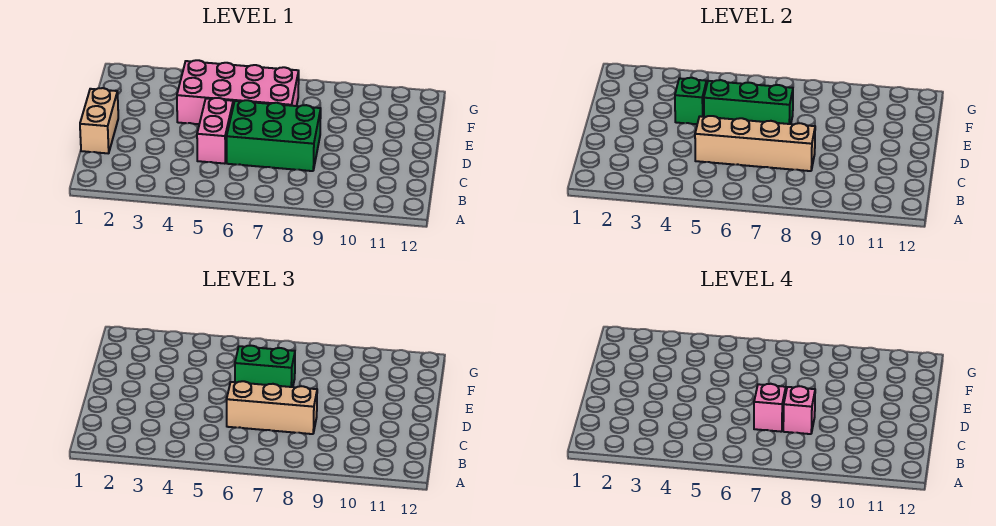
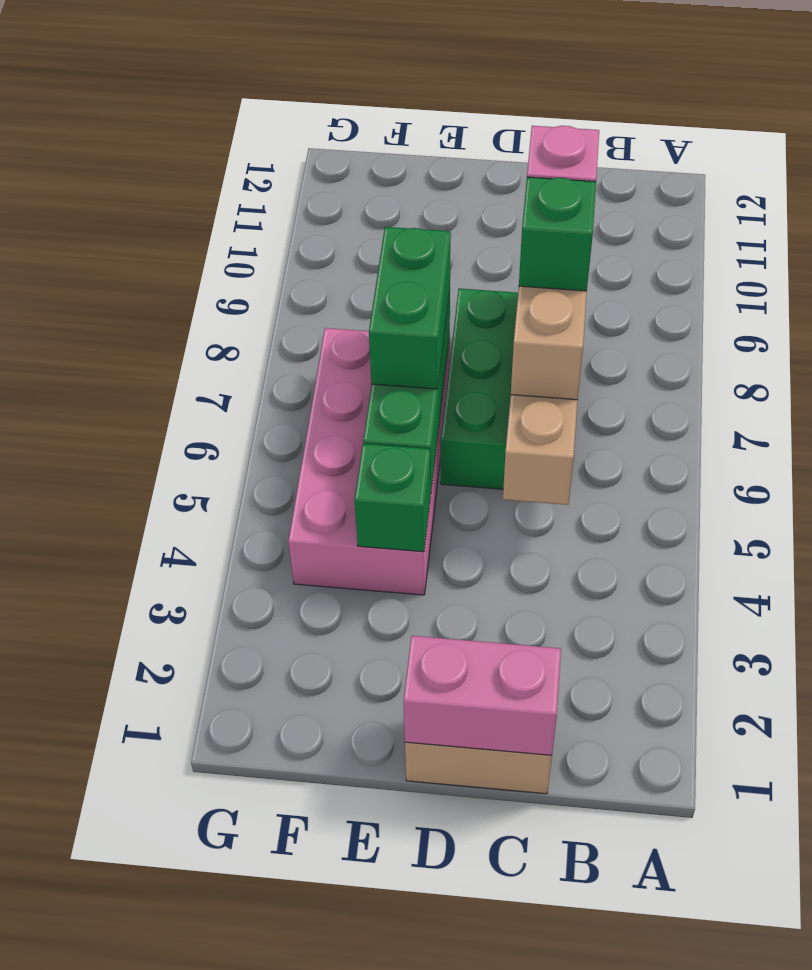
pink 1x2 brick [197,98,233,164] -> pink 1x2 brick moved to [404,636,561,755]
pink 1x1 brick [754,384,786,432] -> green 1x1 brick [519,177,596,291]

